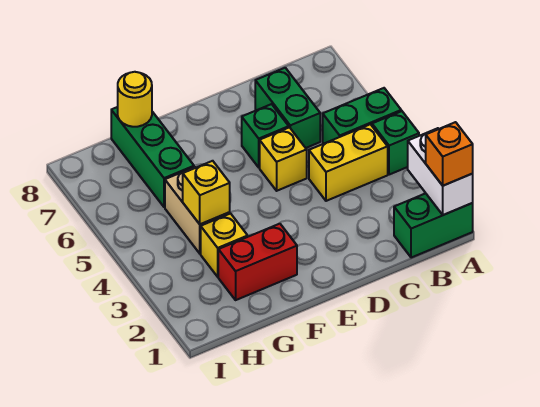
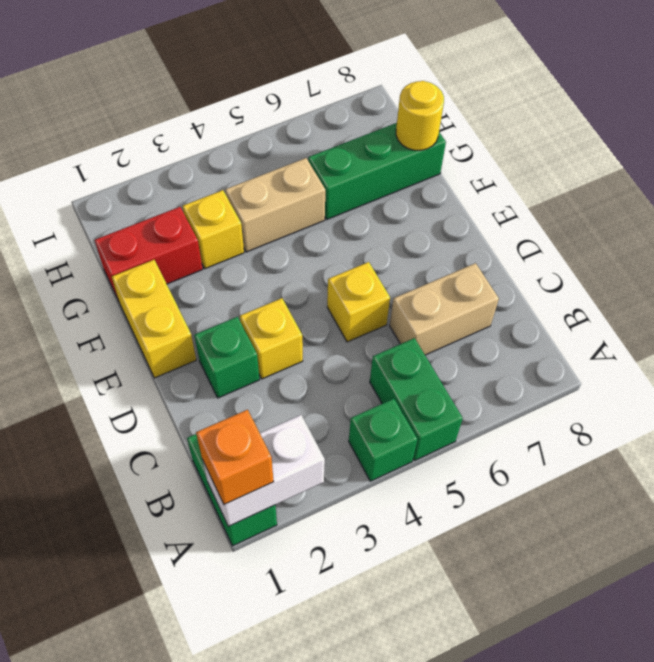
yellow 1x2 brick [309,124,388,201] -> yellow 1x2 brick moved to [112,260,196,378]
green 1x2 brick [255,68,320,148] -> tan 1x2 brick [390,263,499,355]
green 1x1 brick [242,104,289,167] -> green 1x1 brick moved to [194,317,259,398]
red 1x2 brick [218,224,297,300] -> red 1x2 brick turned to [95,207,203,301]
yellow 1x1 brick [183,161,230,224] -> yellow 1x1 brick moved to [240,298,303,379]

